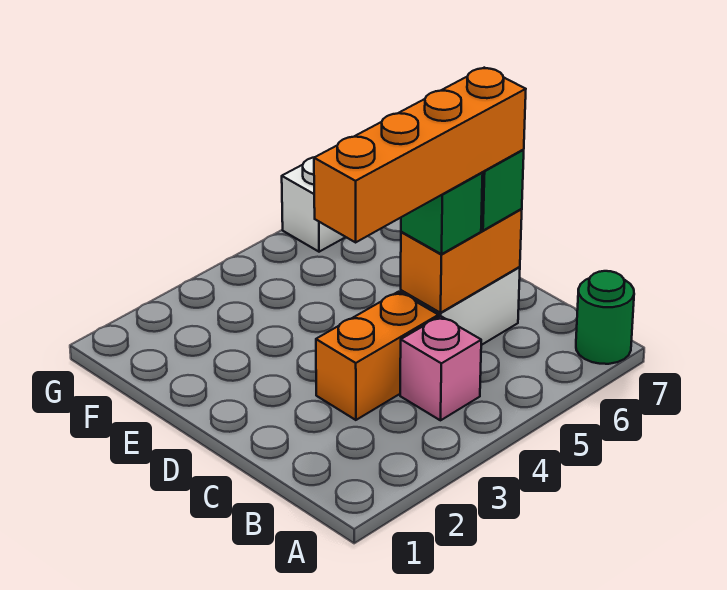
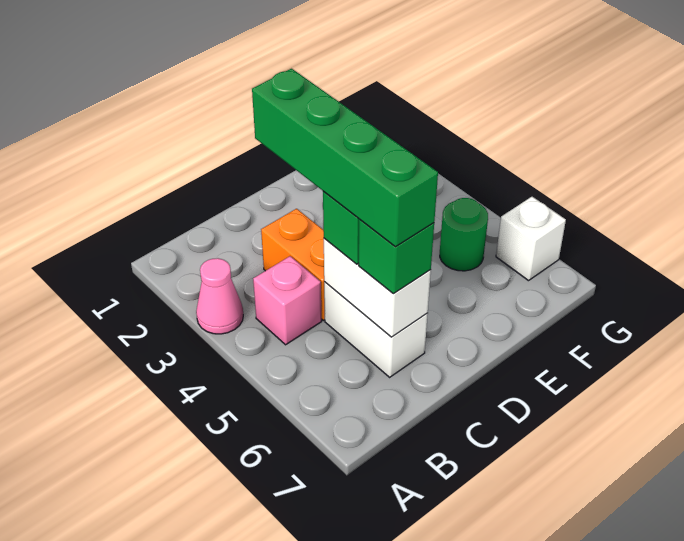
none -> pink 1x1 cone [196,258,243,334]
green 1x1 round brick [576,271,634,364] -> green 1x1 round brick moved to [440,198,488,271]
orange 1x4 brick [314,68,526,242] -> green 1x4 brick [252,69,438,247]
orange 1x2 brick [401,209,522,313] -> white 1x2 brick [324,238,431,337]

